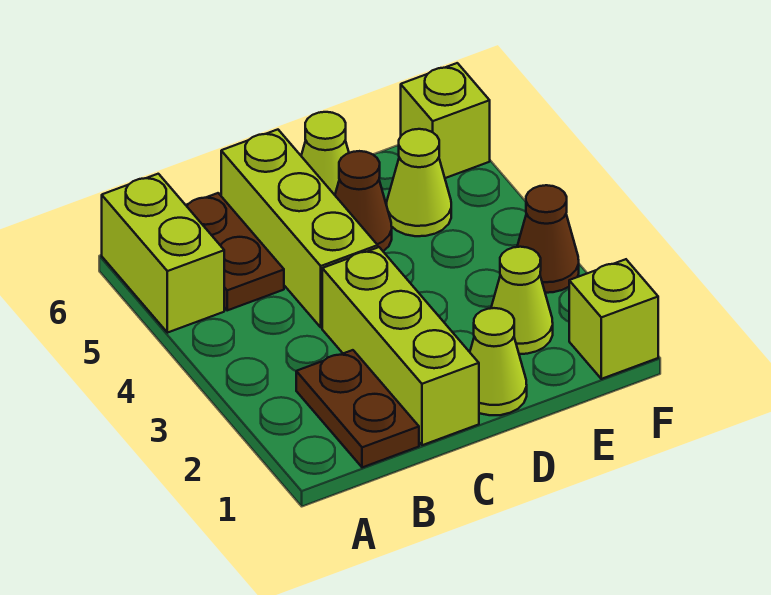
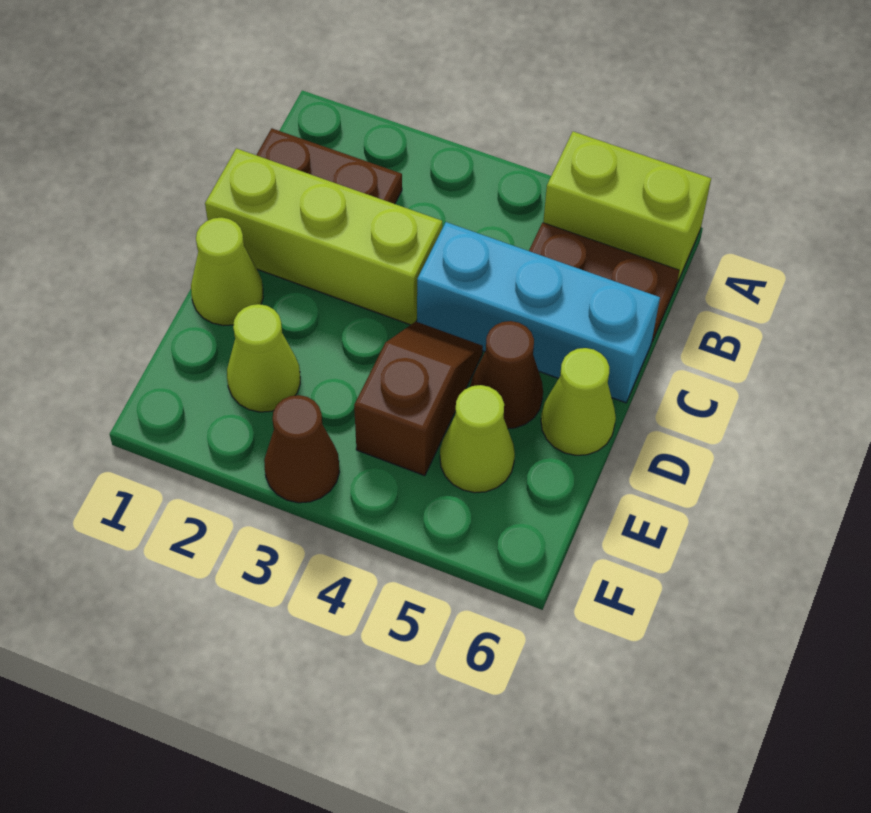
lime 1x3 brick [221,130,378,327] -> cyan 1x3 brick [417,222,660,403]
none -> brown 1x2 slope [354,322,483,476]
lime 1x1 brick [569,259,658,379] -> none
lime 1x1 brick [401,63,490,178] -> none

